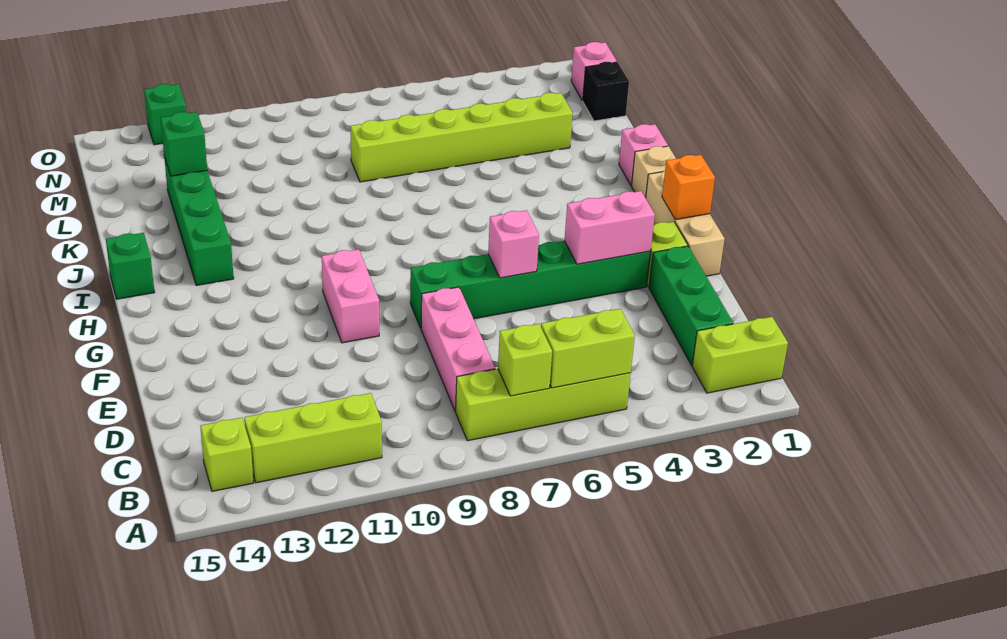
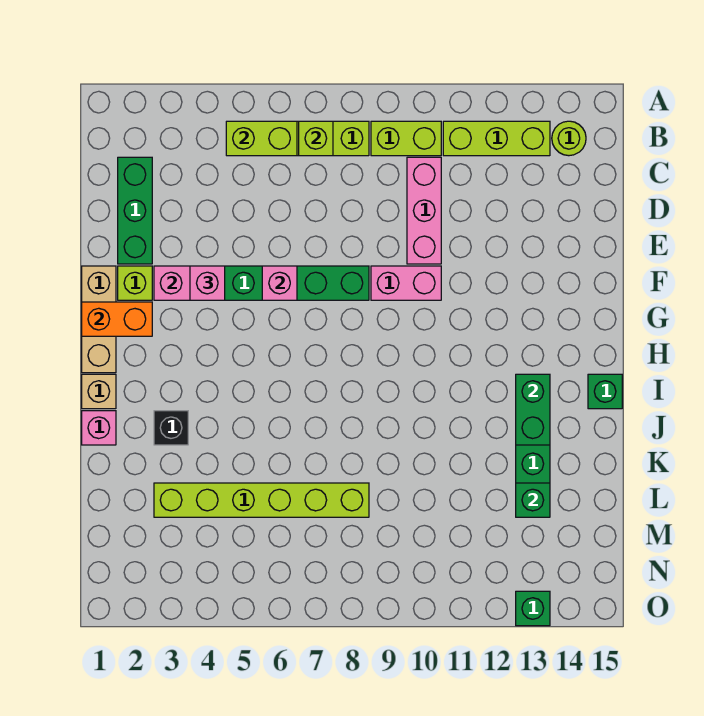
lime 1x2 brick [692,317,788,393] -> lime 1x2 brick moved to [371,121,441,156]
lime 1x1 brick [200,418,253,491] -> lime 1x1 round brick [552,121,586,156]
pink 1x3 brick [421,287,495,411] -> pink 1x3 brick moved to [407,157,441,264]
pink 1x2 brick [322,249,379,343] -> pink 1x2 brick turned to [371,266,441,300]
orange 1x1 brick [662,155,715,220] -> orange 1x2 brick [82,302,152,336]
none -> green 1x2 brick [516,374,550,445]
black 1x1 brick [583,62,629,121] -> black 1x1 brick moved to [154,411,188,445]
pink 1x1 brick [571,42,617,101] -> pink 1x1 brick moved to [190,266,225,300]

